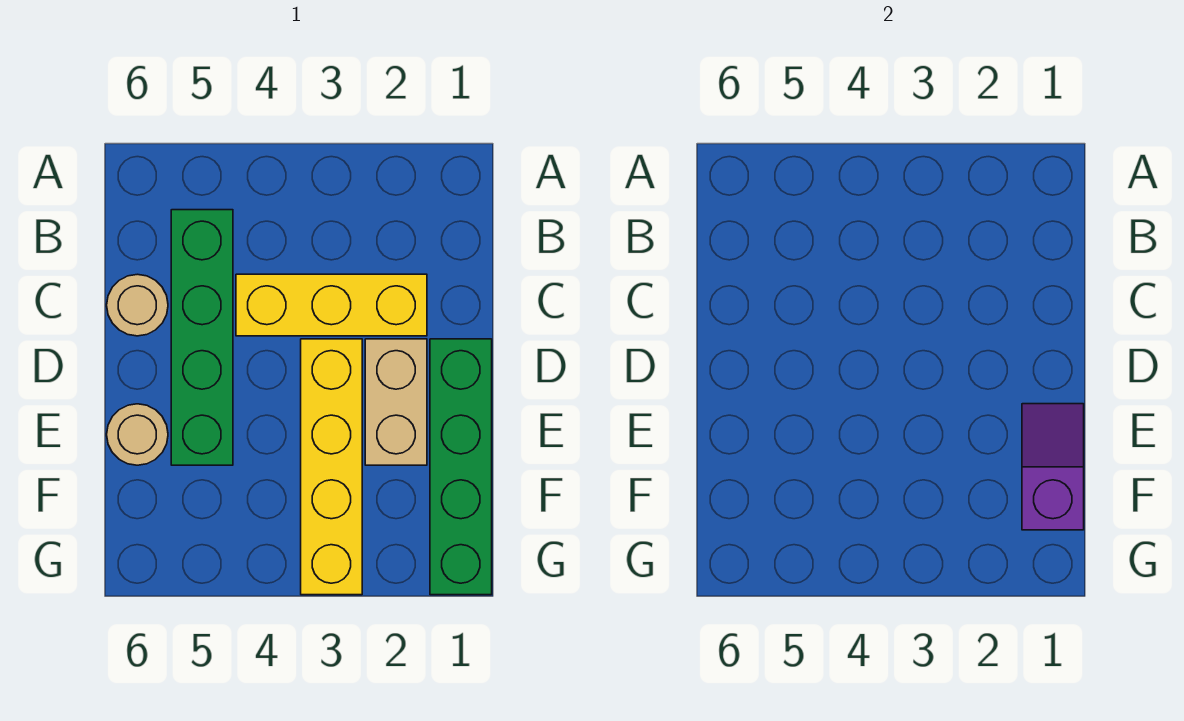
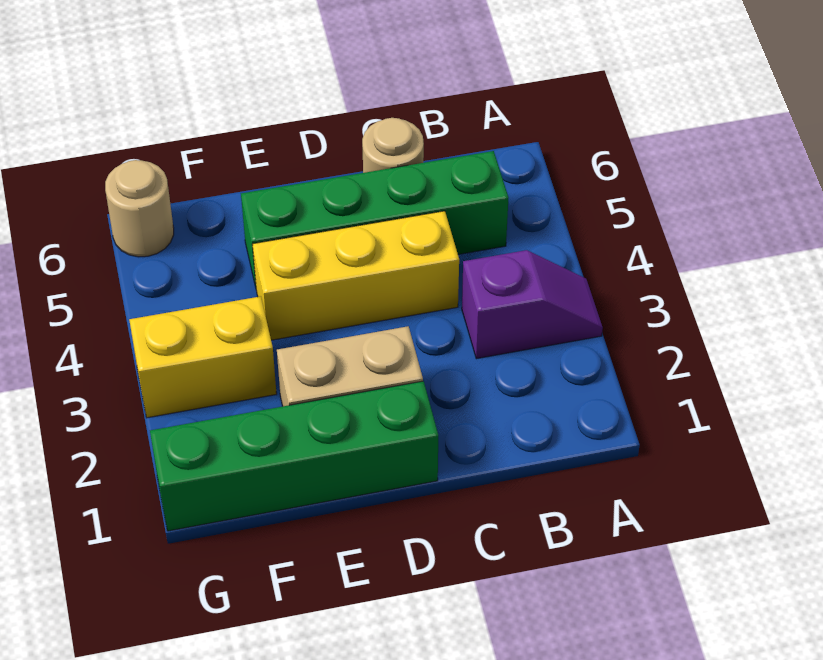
yellow 1x3 brick [236,274,427,336] -> yellow 1x3 brick turned to [252,211,459,340]
yellow 1x4 brick [301,339,362,595] -> yellow 1x2 brick [129,296,277,418]
purple 1x2 slope [1022,404,1084,530] -> purple 1x2 slope moved to [462,250,603,359]
tan 1x1 round brick [107,404,168,465] -> tan 1x1 round brick moved to [105,160,174,257]

